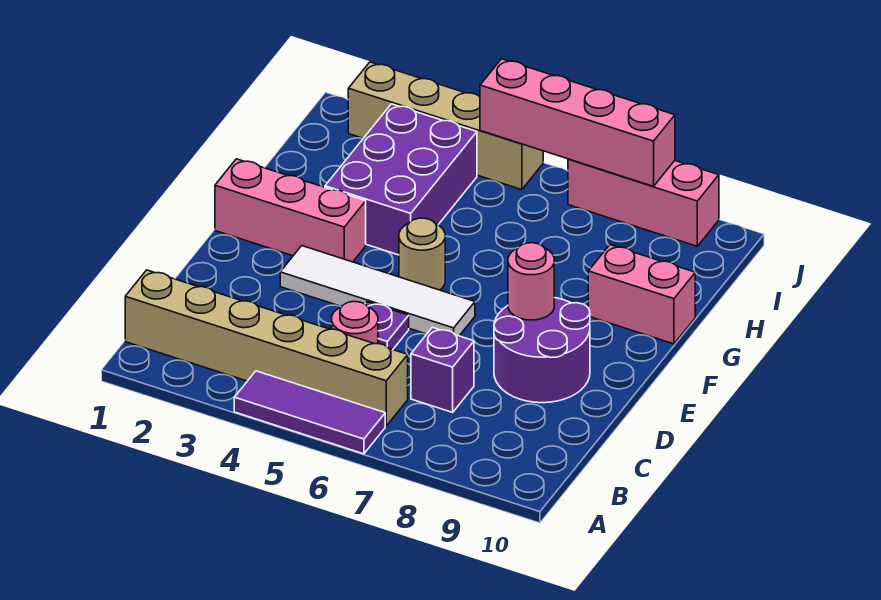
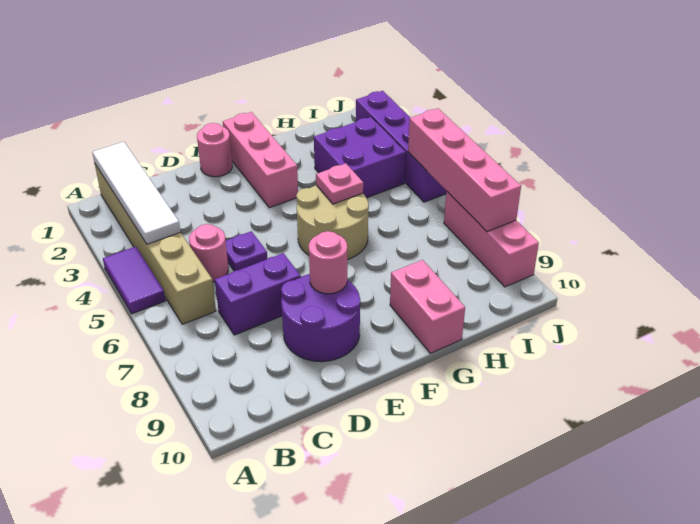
purple 1x3 tile [234,371,385,454] -> purple 1x2 tile [103,247,165,314]
purple 1x1 brick [411,327,474,412] -> purple 1x2 brick [215,253,301,335]
none -> pink 1x1 round brick [197,123,232,177]
white 1x4 tile [280,246,475,336] -> white 1x4 tile moved to [92,142,181,244]
tan 1x1 round brick [399,218,445,290] -> tan 2x2 round brick [296,185,369,260]
purple 2x3 brick [325,104,477,255] -> purple 2x2 brick [314,117,406,198]
none -> pink 1x1 plate [316,163,363,204]
tan 1x4 brick [348,62,543,190] -> purple 1x4 brick [356,91,446,202]

